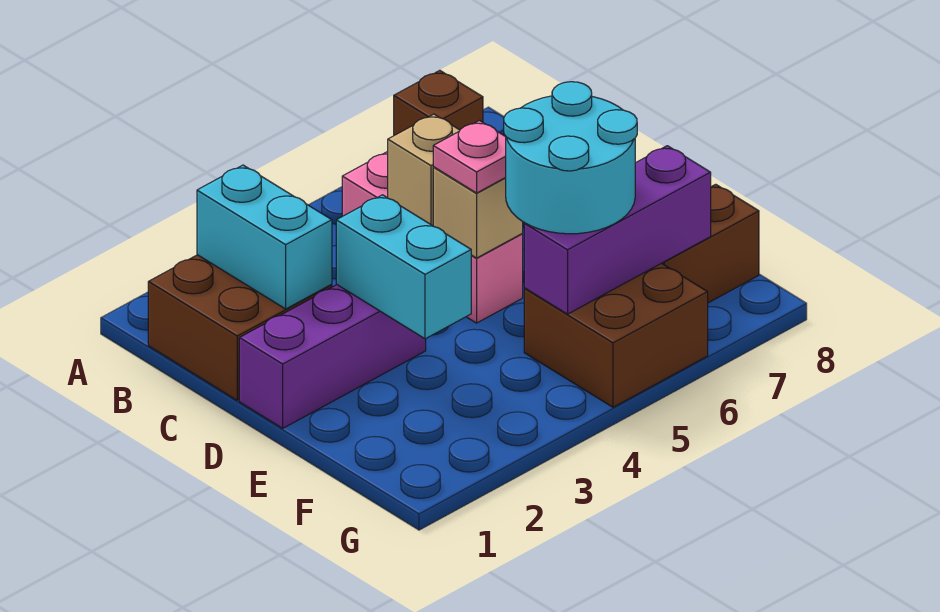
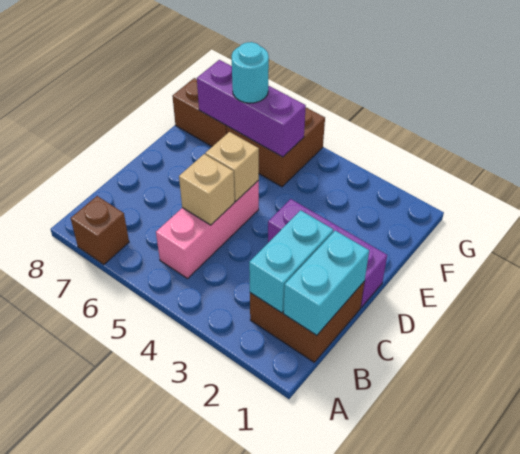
cyan 1x2 brick [336,195,471,339] -> cyan 1x2 brick moved to [284,231,369,336]
pink 1x1 plate [433,121,506,193] -> none
cyan 2x2 round brick [504,82,637,234] -> cyan 1x1 round brick [232,42,269,103]

